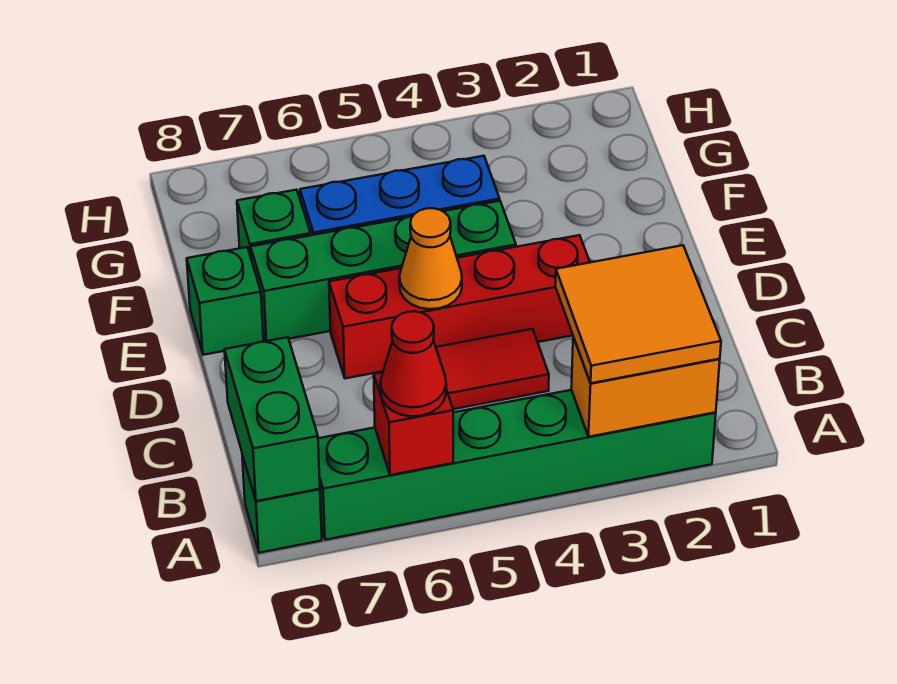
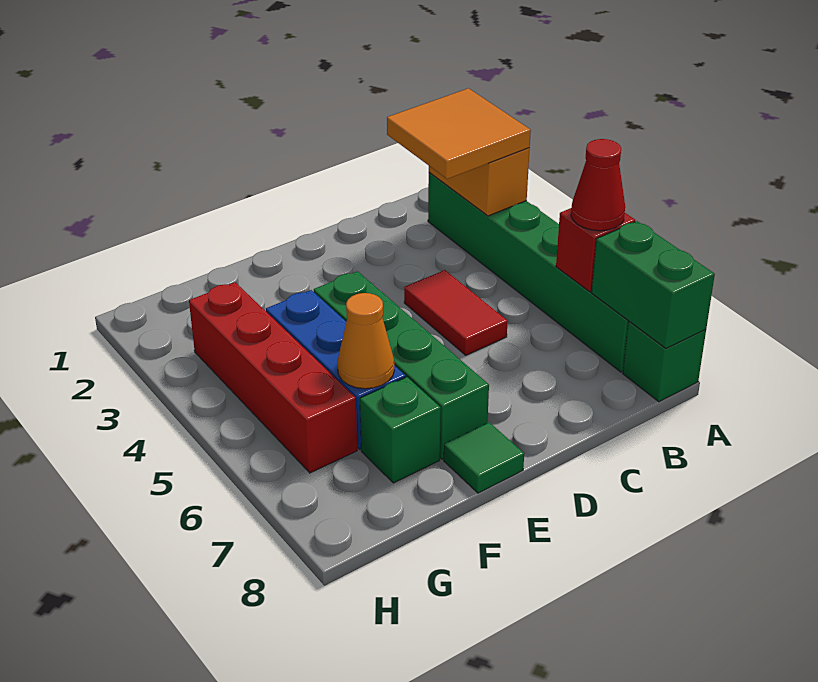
green 1x2 brick [224,337,320,501] -> green 1x2 brick turned to [592,221,715,348]
red 1x4 brick [329,235,590,378] -> red 1x4 brick moved to [189,282,357,473]
orange 1x1 cone [399,208,462,309] -> orange 1x1 cone moved to [337,293,394,389]
green 1x1 brick [187,247,263,355] -> green 1x1 tile [444,422,524,493]

